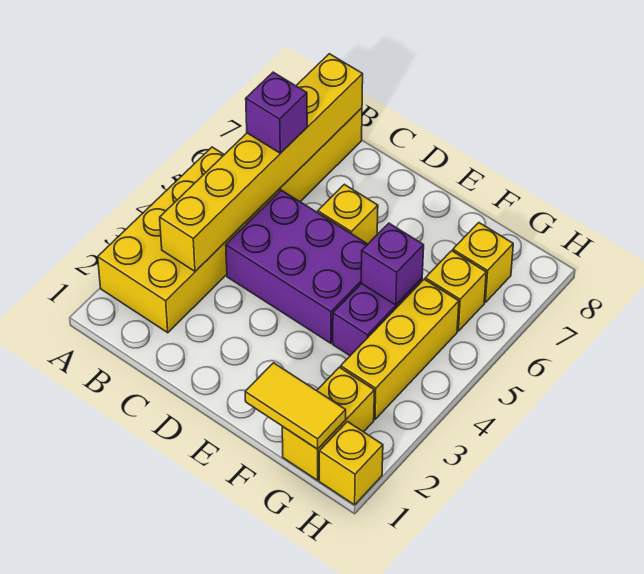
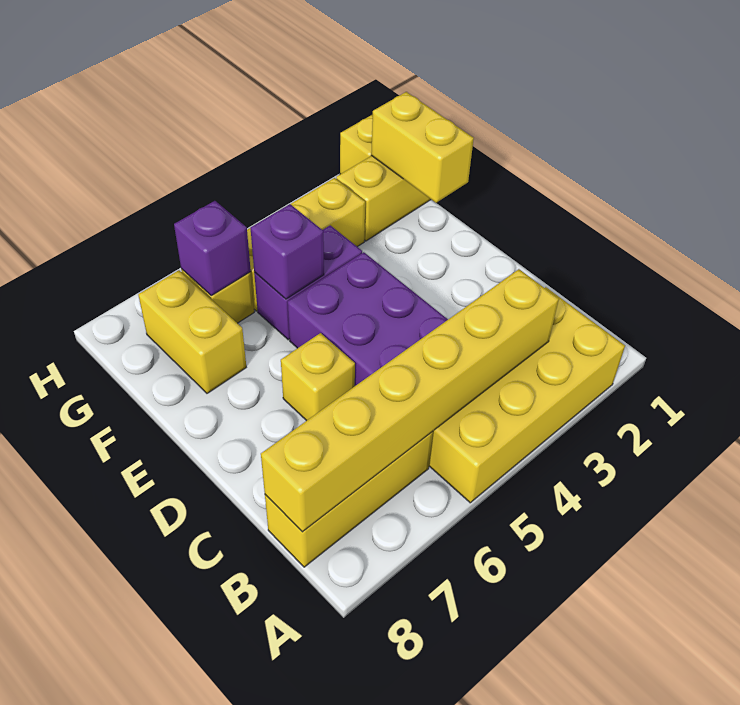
purple 1x1 brick [246,72,307,153] -> purple 1x1 brick moved to [174,201,251,296]
yellow 1x2 tile [245,363,346,449] -> yellow 1x2 brick [371,92,474,203]
yellow 1x1 brick [453,223,513,303] -> yellow 1x2 brick [138,270,246,393]

